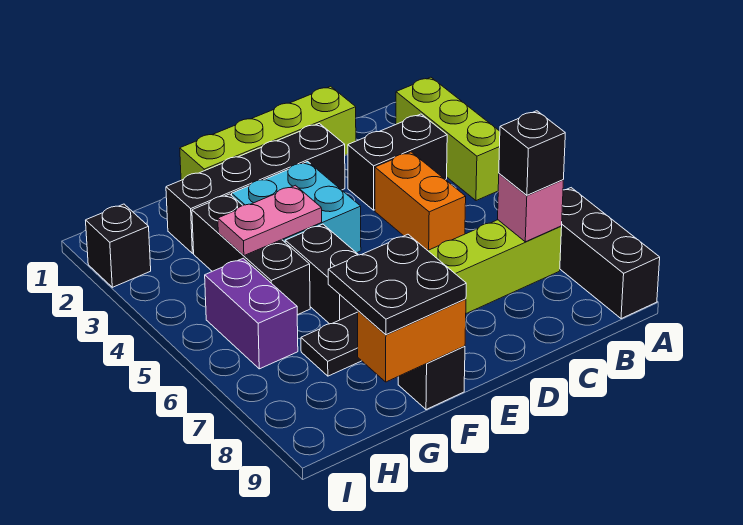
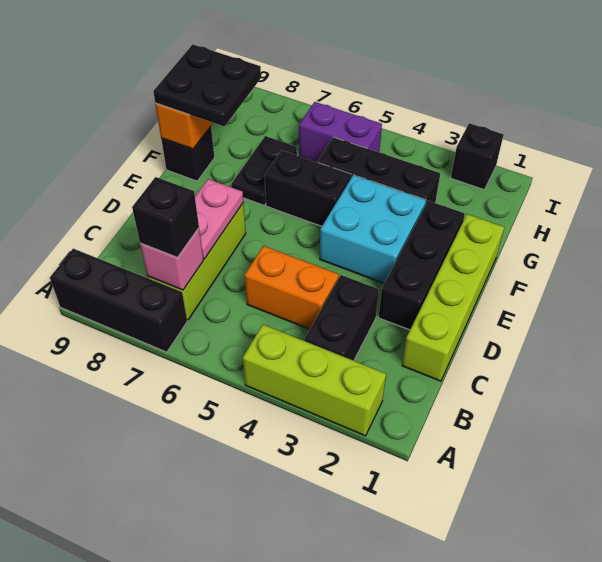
black 1x4 brick [166,123,345,253] -> black 1x3 brick [378,201,465,330]
pink 1x2 plate [218,185,322,256] -> pink 1x2 plate moved to [195,179,243,259]

